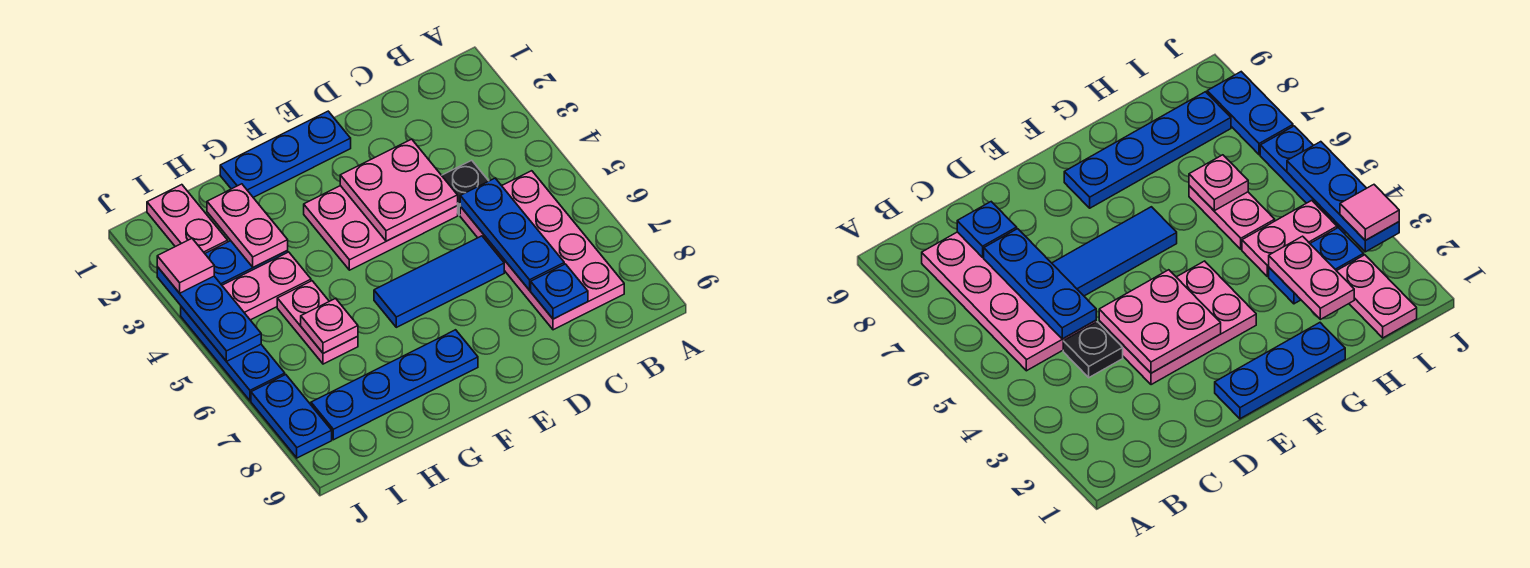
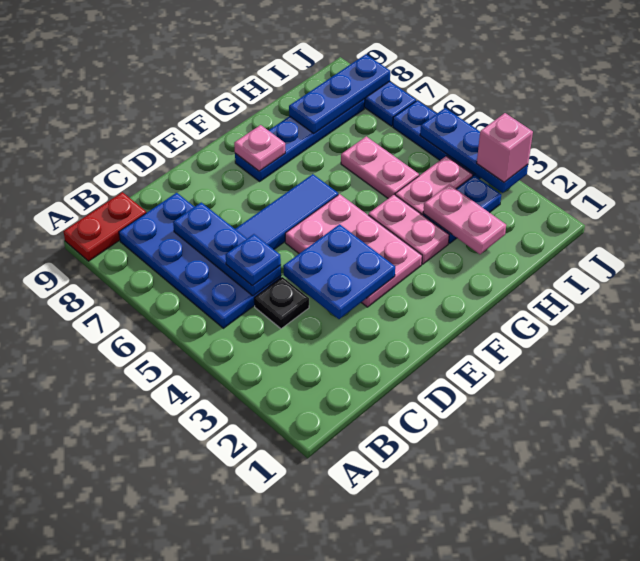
none -> red 1x2 plate [63,192,146,261]
pink 2x4 plate [460,171,624,330] -> blue 2x4 plate [119,193,281,328]
blue 1x1 plate [531,264,588,319] -> blue 1x1 plate moved to [226,234,281,286]
pink 2x3 plate [304,186,458,270] -> pink 2x3 plate turned to [285,194,422,307]
pink 2x2 plate [340,139,458,241] -> blue 2x2 plate [283,224,395,319]
blue 1x3 plate [220,111,351,197] -> blue 1x3 plate moved to [289,54,390,133]
pink 1x1 plate [301,298,358,353] -> pink 1x1 plate moved to [234,125,285,171]
pink 1x2 plate [147,185,228,253] -> pink 1x2 plate moved to [368,195,449,264]
pink 1x1 tile [157,239,214,293] -> pink 1x1 brick [477,113,533,182]

